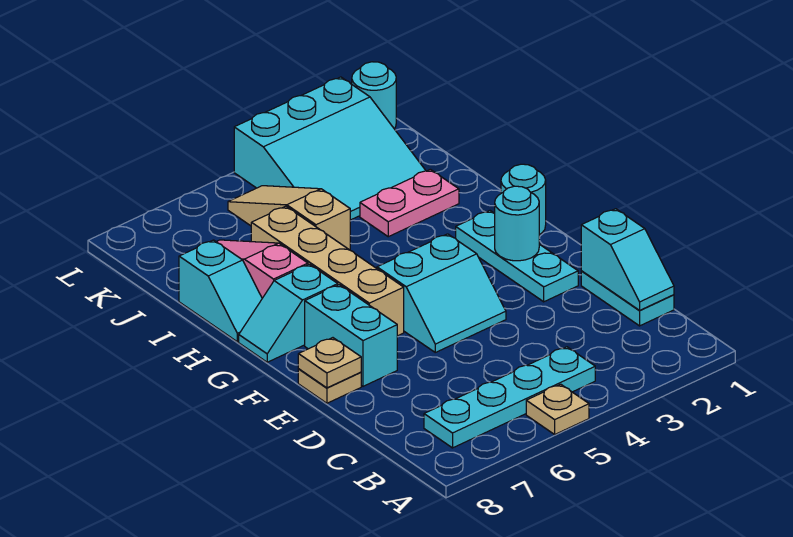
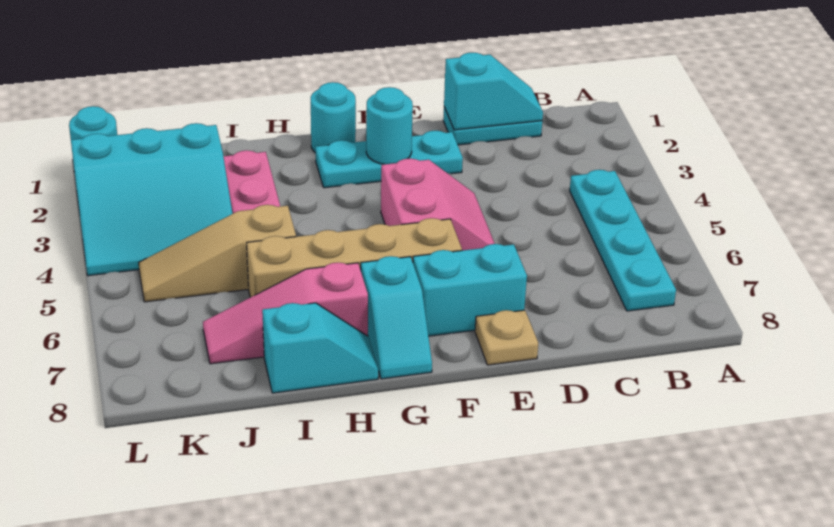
tan 1x1 plate [526,384,589,434] -> none
cyan 2x2 slope [377,234,506,352] -> pink 2x2 slope [381,158,495,250]
tan 1x1 plate [298,338,361,388] -> none
cyan 3x3 slope [234,77,426,220] -> cyan 3x3 slope turned to [71,123,233,276]

